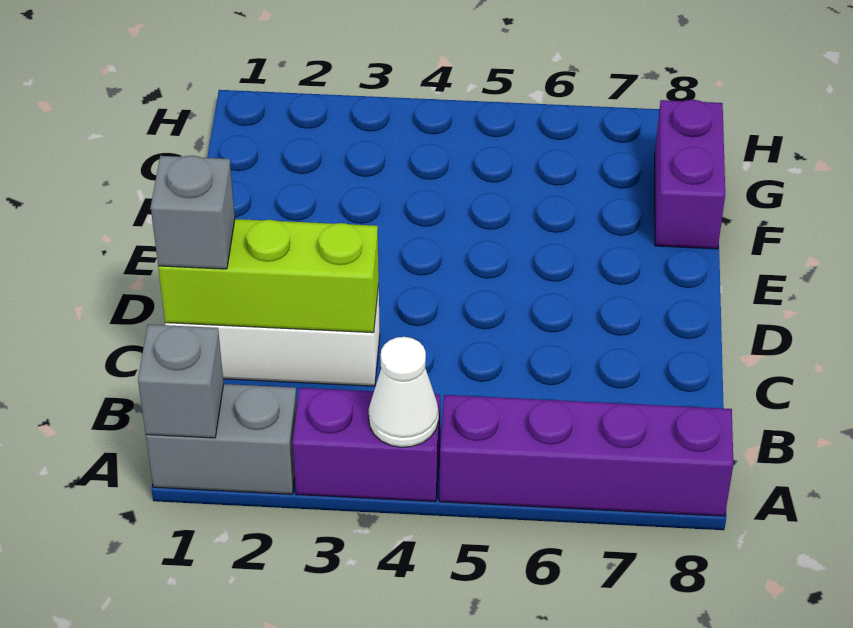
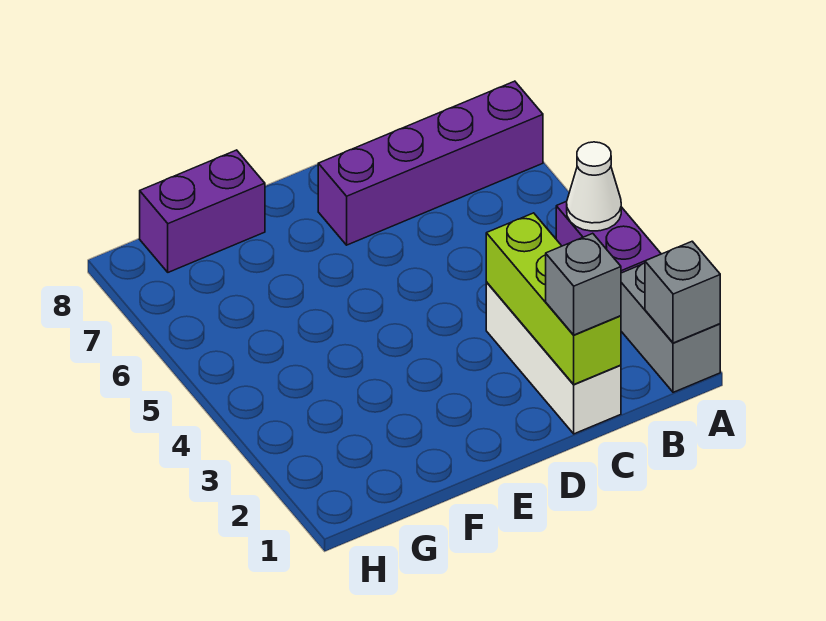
purple 1x4 brick [439,395,733,516] -> purple 1x4 brick turned to [318,81,543,245]

